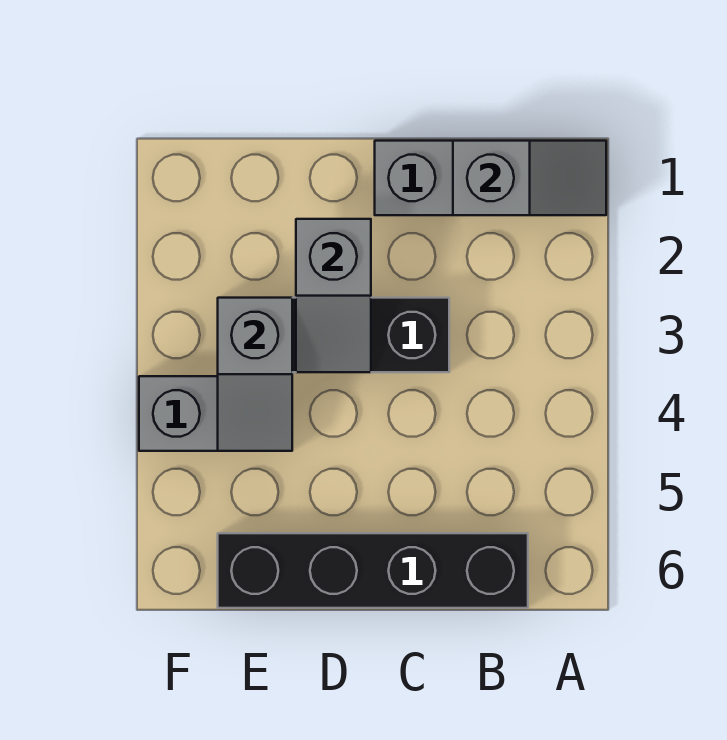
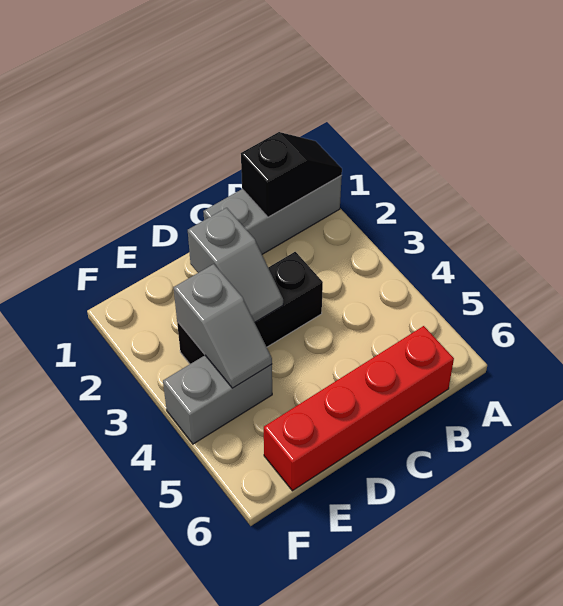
grey 1x2 slope [453,141,606,215] -> black 1x2 slope [241,132,342,217]
black 1x4 brick [218,533,528,608] -> red 1x4 brick [264,326,454,491]

